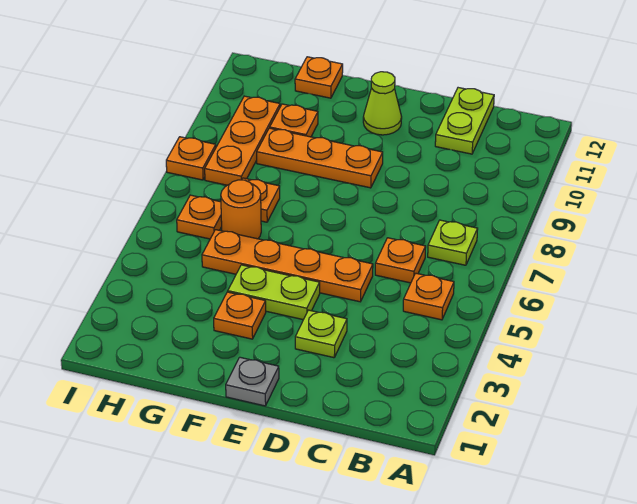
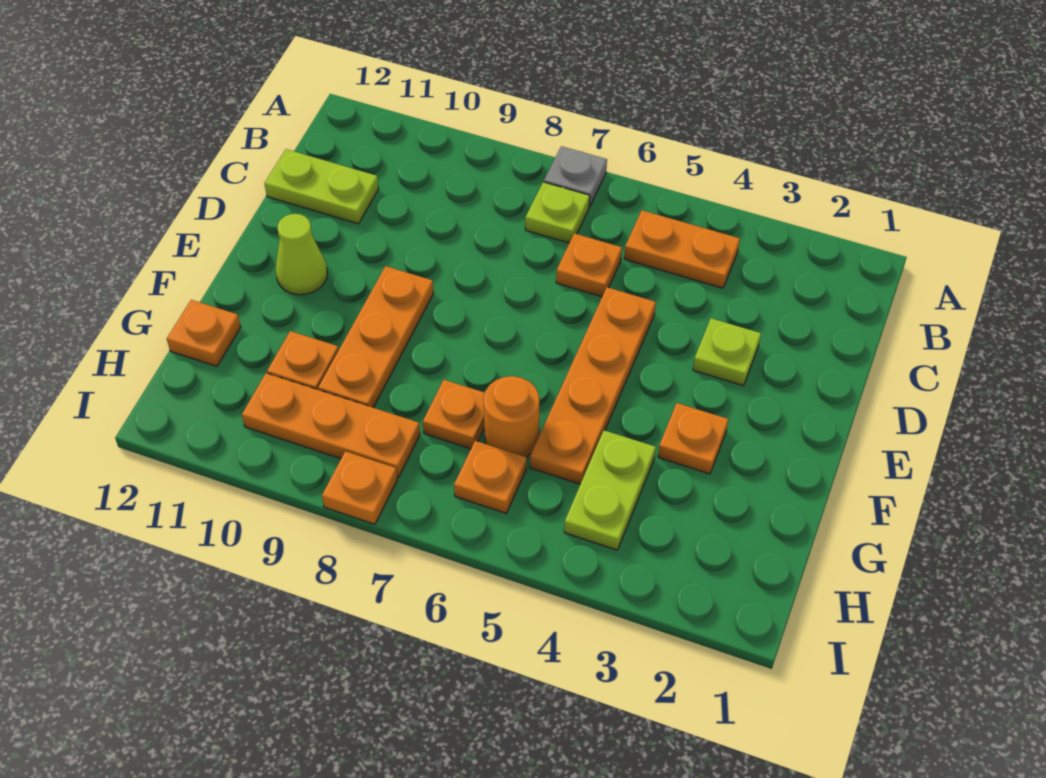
orange 1x1 plate [403,273,454,320] -> orange 1x2 plate [624,210,740,288]
grey 1x1 plate [226,357,279,406] -> grey 1x1 plate moved to [544,146,607,207]
lime 1x2 plate [228,265,320,320] -> lime 1x2 plate moved to [564,430,656,550]

